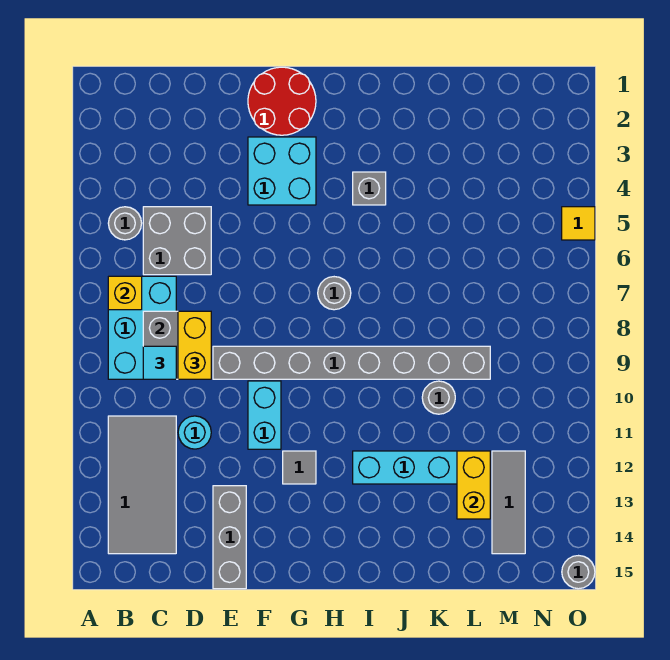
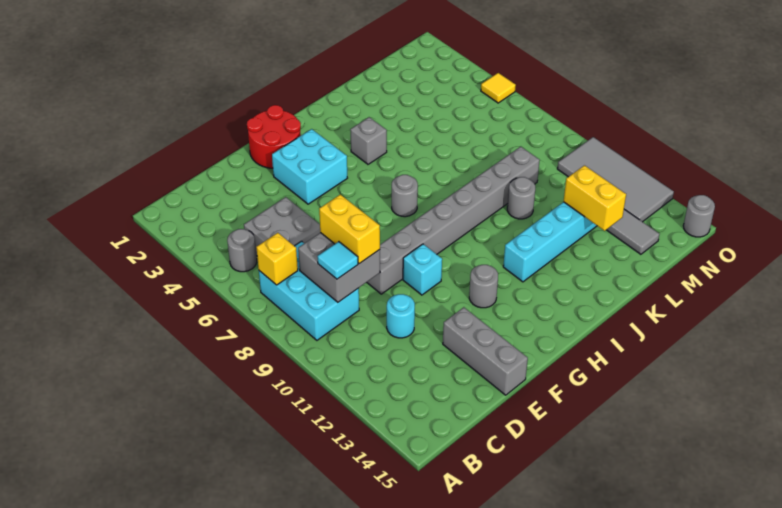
grey 2x4 tile [108,416,176,554] -> grey 2x4 tile moved to [557,137,674,222]
cyan 1x2 brick [248,381,281,449] -> cyan 1x1 brick [403,244,442,295]
grey 1x1 tile [283,451,316,484] -> grey 1x1 round brick [469,265,498,308]

